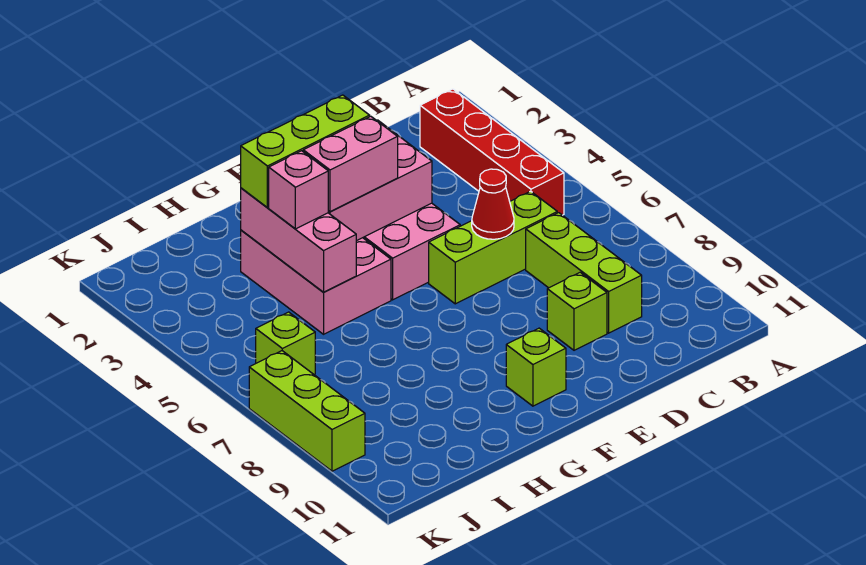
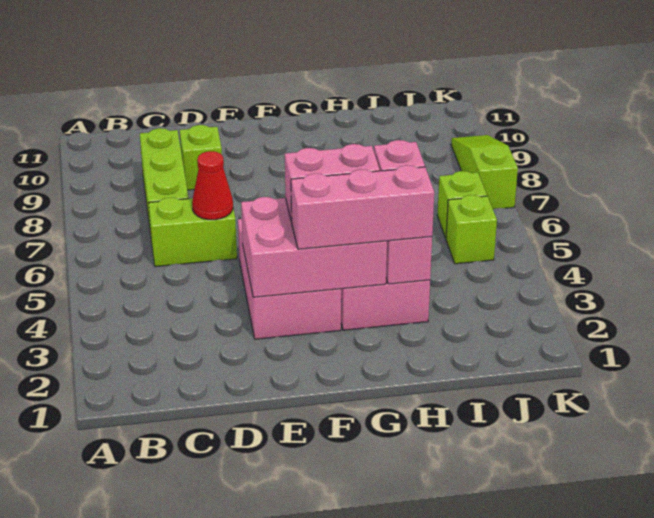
red 1x4 brick [420,89,564,215] -> none
lime 1x3 brick [429,191,557,304] -> lime 1x2 brick [148,198,237,267]
lime 1x3 brick [241,95,370,208] -> pink 1x3 brick [291,165,434,249]
lime 1x1 brick [506,328,566,406] -> lime 1x1 brick moved to [446,195,497,264]
lime 1x3 brick [249,351,365,471] -> lime 1x3 slope [451,135,518,209]

